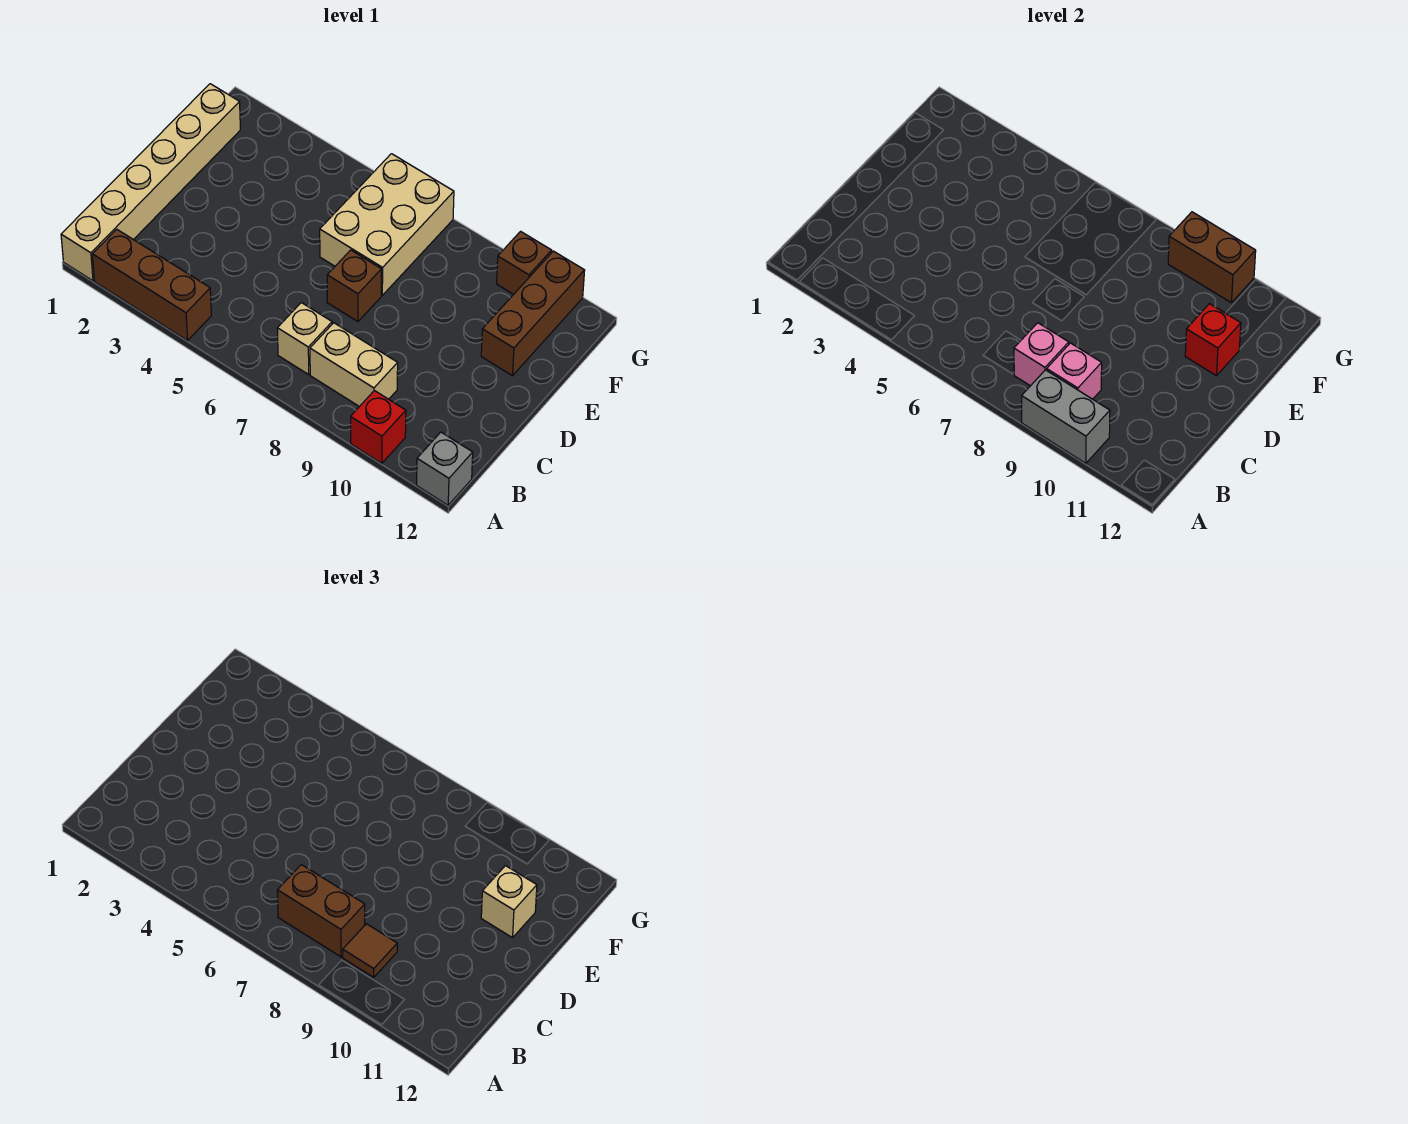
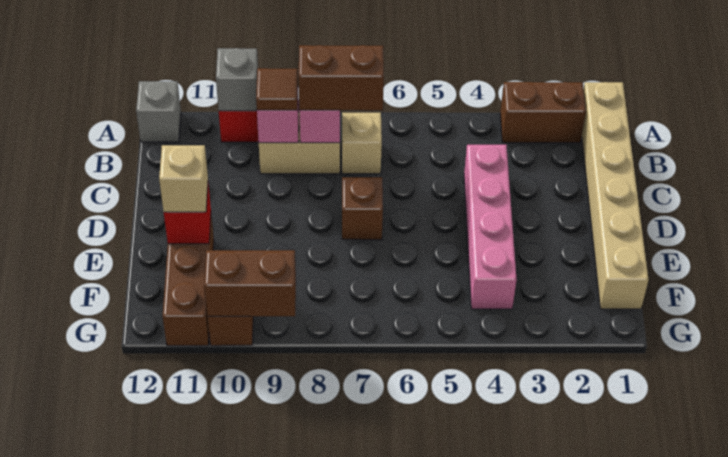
brown 1x3 brick [92,229,211,341] -> brown 1x2 brick [500,82,586,143]
grey 1x2 brick [1022,370,1110,463] -> grey 1x1 brick [216,48,258,111]
none -> pink 1x4 brick [464,145,517,309]
tan 2x3 brick [320,154,454,295] -> none

